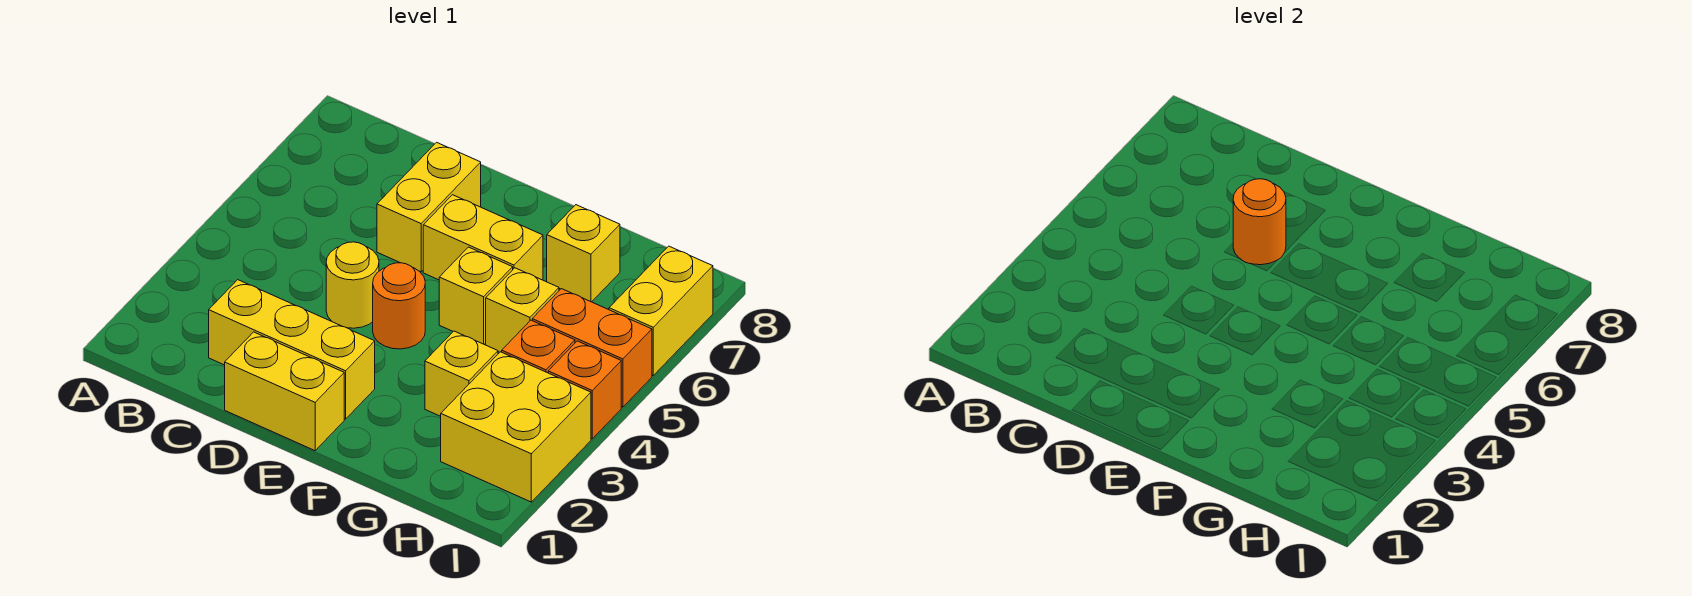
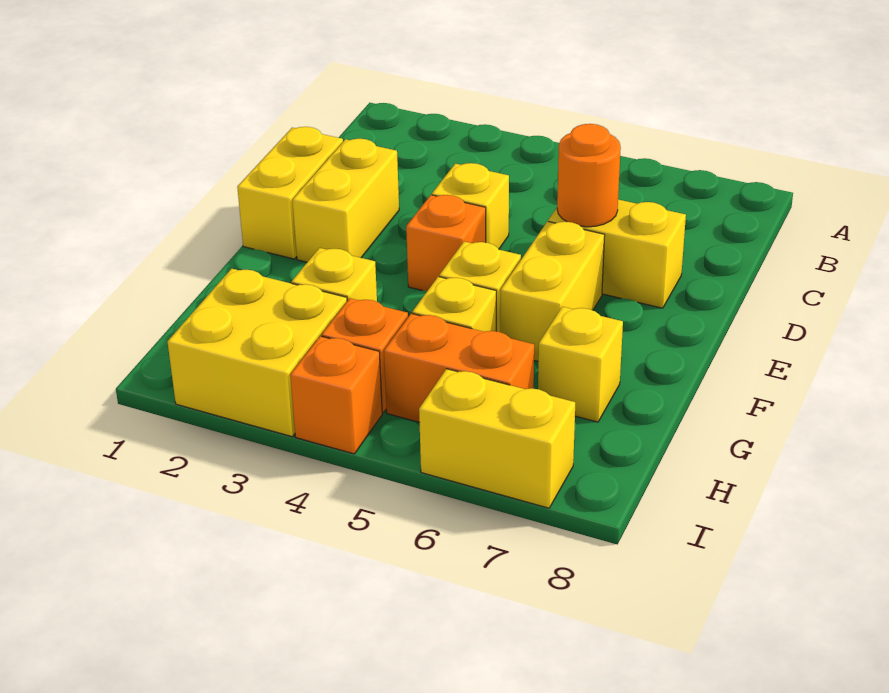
yellow 1x3 brick [209,280,375,419] -> yellow 1x2 brick [292,139,399,262]
yellow 1x1 round brick [326,242,379,328] -> yellow 1x1 brick [432,163,509,249]
orange 1x1 round brick [373,263,425,349] -> orange 1x1 brick [406,195,486,291]
orange 1x2 brick [532,289,652,407] -> orange 1x2 brick turned to [384,314,534,422]

